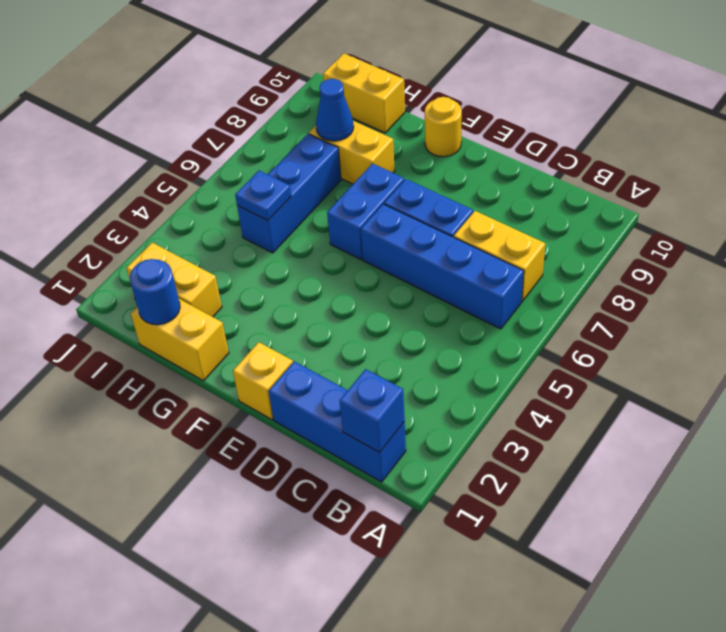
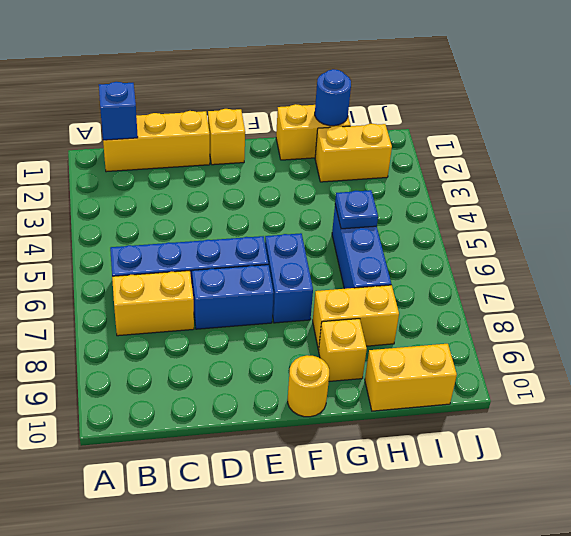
blue 1x3 brick [269,361,406,482] -> yellow 1x3 brick [103,111,210,172]
none -> yellow 1x1 brick [319,319,367,381]
blue 1x1 cone [316,79,354,141] -> none

